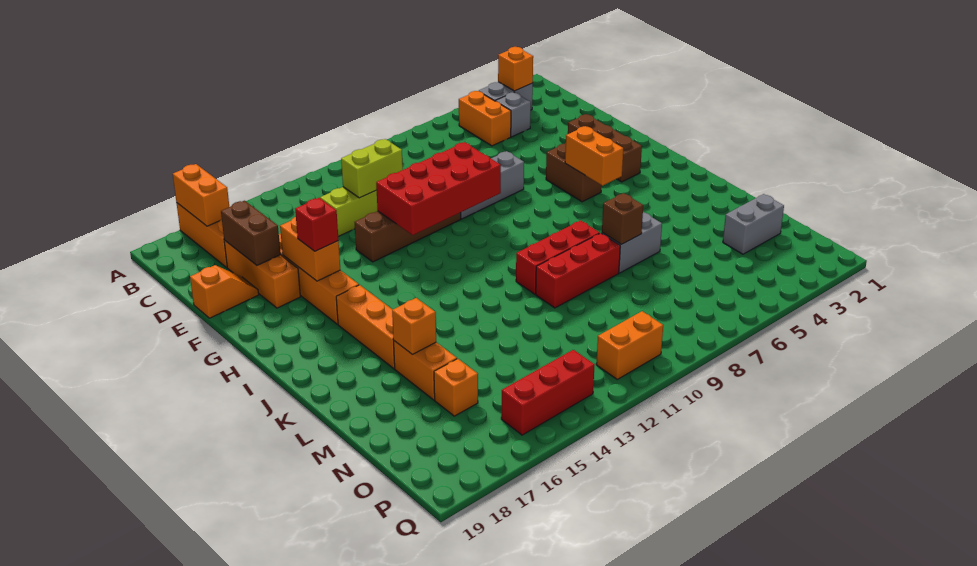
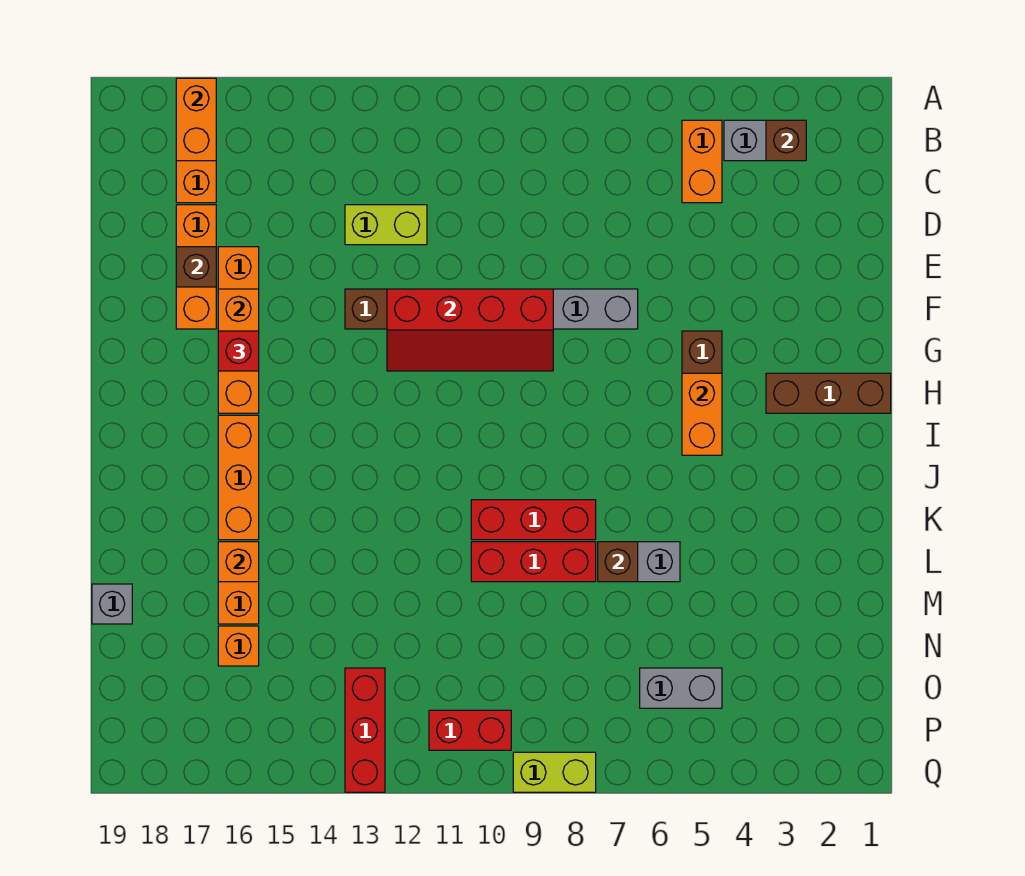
orange 1x1 brick [498,47,533,91] -> brown 1x1 brick [766,120,806,161]
grey 1x1 brick [496,92,531,137] -> grey 1x1 brick moved to [92,584,132,624]
lime 1x2 brick [341,139,403,198] -> lime 1x2 brick moved to [513,752,596,792]
brown 1x2 brick [221,201,281,265] -> brown 1x1 brick [176,247,216,287]
orange 1x2 slope [190,265,259,318] -> none
brown 1x3 brick [568,114,642,182] -> brown 1x3 brick turned to [766,373,891,413]
red 2x4 brick [376,142,501,235] -> red 2x4 slope [387,289,553,371]
grey 1x2 brick [723,194,784,254] -> grey 1x2 brick moved to [640,668,722,708]
orange 1x2 brick [596,311,663,379] -> red 1x2 brick [429,710,511,750]
red 1x3 brick [501,350,594,435] -> red 1x3 brick turned to [345,668,385,792]

